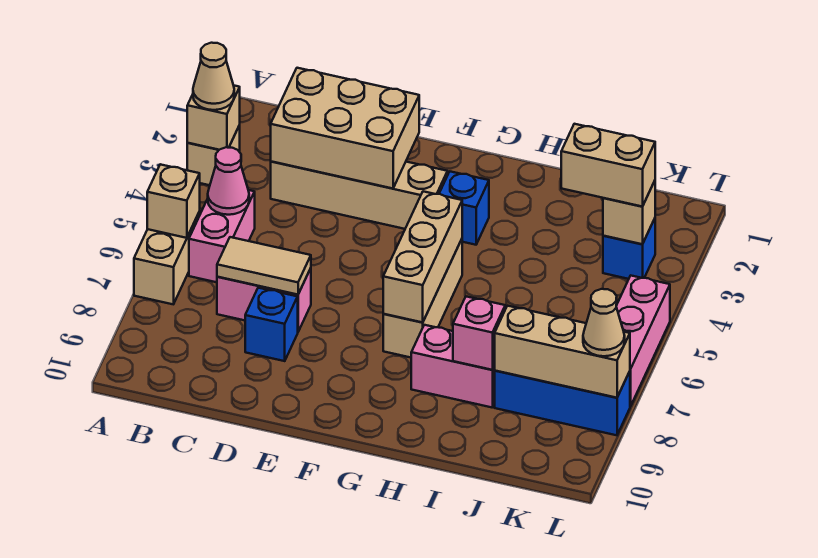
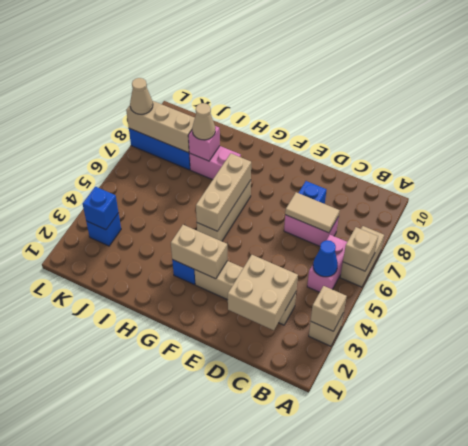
tan 1x1 cone [193,43,234,110] -> tan 1x1 cone moved to [192,103,215,140]
pink 1x1 cone [208,147,249,215] -> blue 1x1 cone [313,240,338,277]
tan 2x3 brick [271,68,419,188] -> tan 2x2 brick [228,255,298,330]
tan 1x2 brick [561,124,655,207] -> tan 1x2 brick moved to [171,225,227,279]
tan 1x1 brick [603,181,655,244] -> blue 1x1 brick [83,187,119,230]
pink 1x3 brick [616,276,670,406] -> none

